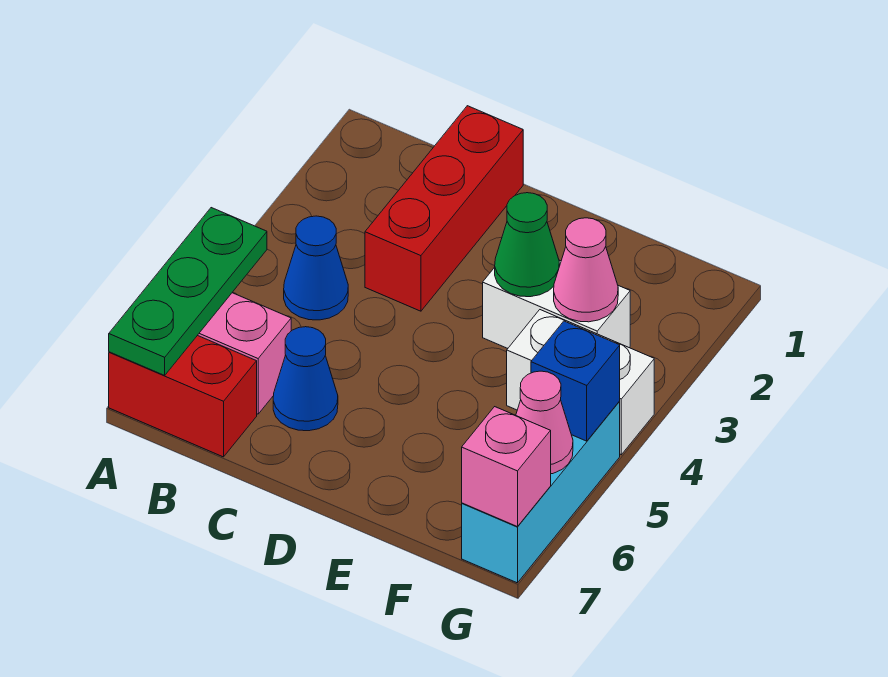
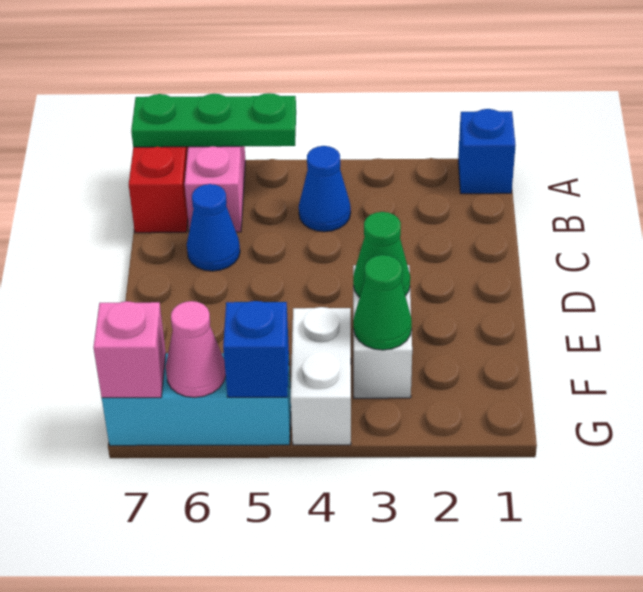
none -> blue 1x1 brick [458,109,516,194]
red 1x3 brick [365,106,523,311] -> none
pink 1x1 cone [554,218,618,322] -> green 1x1 cone [353,255,412,350]

